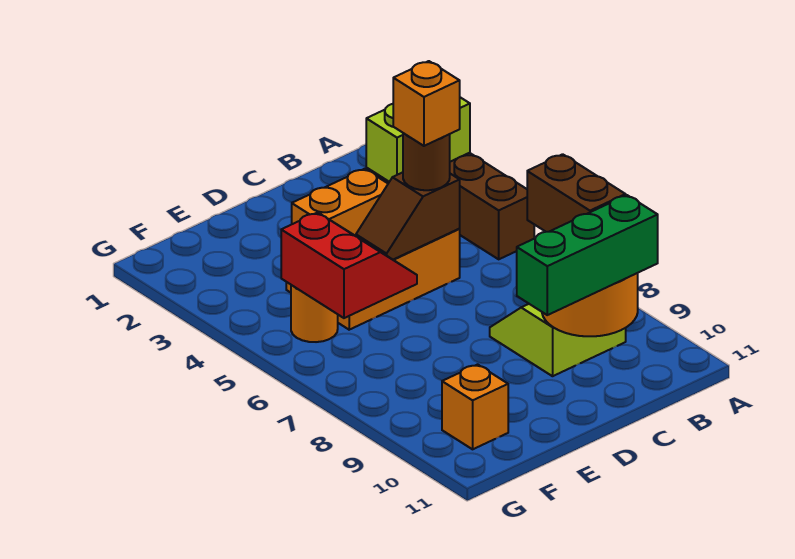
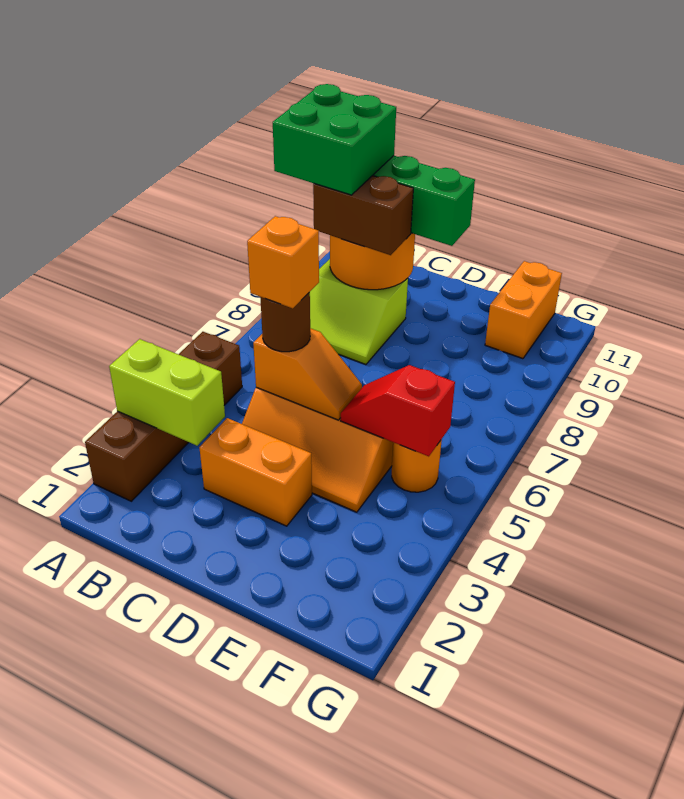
none -> green 2x2 brick [273,84,396,195]
brown 1x2 brick [527,154,626,232] -> brown 1x2 brick turned to [313,176,413,255]
brown 1x2 slope [356,172,460,260] -> orange 1x2 slope [253,328,362,420]
red 2x2 slope [281,212,417,318] -> red 1x2 slope [341,365,455,456]
orange 1x1 brick [442,365,508,449] -> orange 1x2 brick [485,261,562,359]

